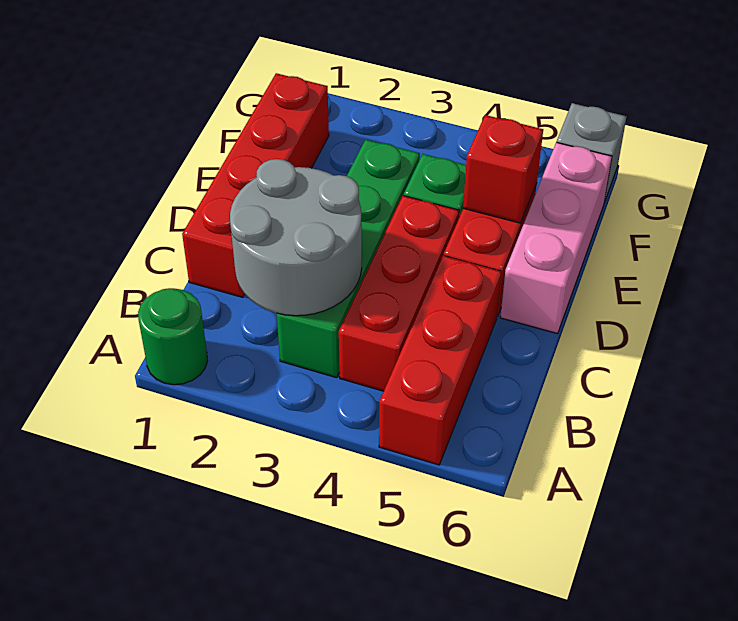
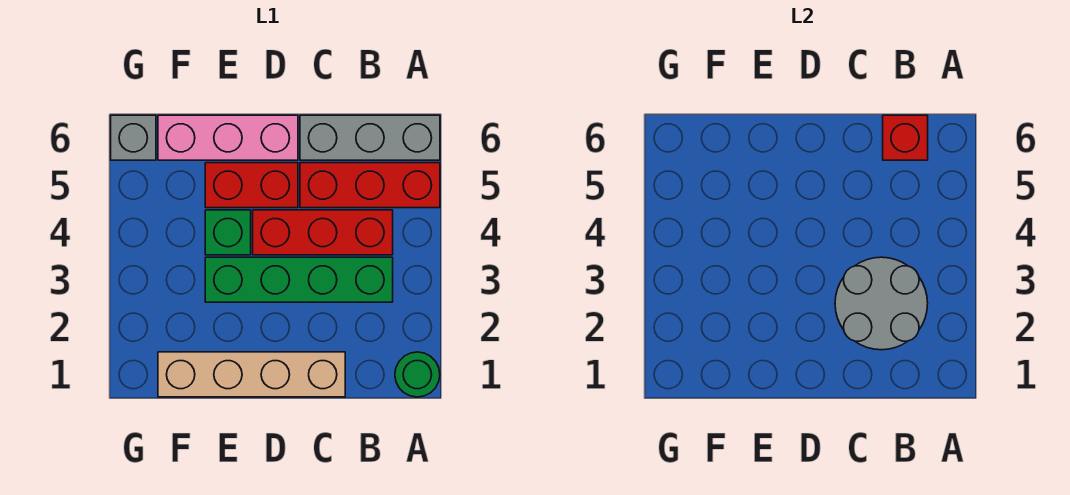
none -> grey 1x3 brick [300,115,440,160]
red 1x4 brick [182,73,329,297] -> tan 1x4 brick [158,352,345,397]
red 1x1 brick [463,115,543,223] -> red 1x1 brick moved to [883,115,928,160]

